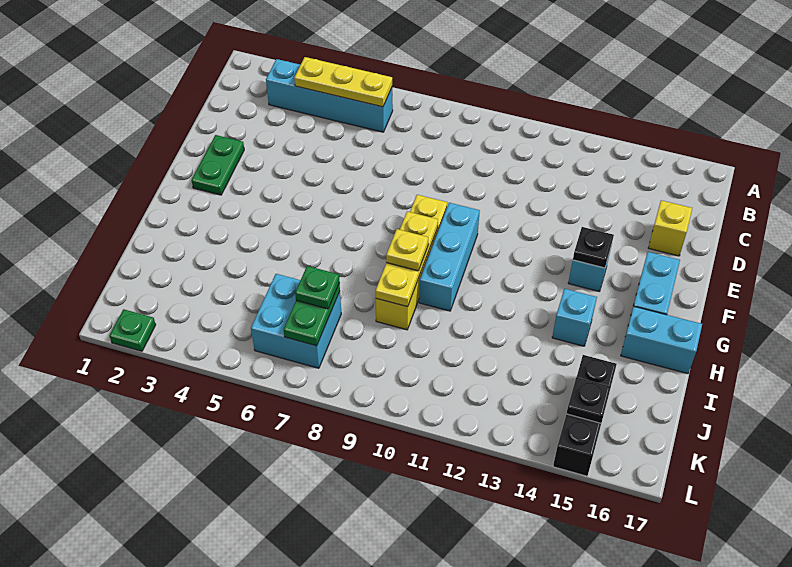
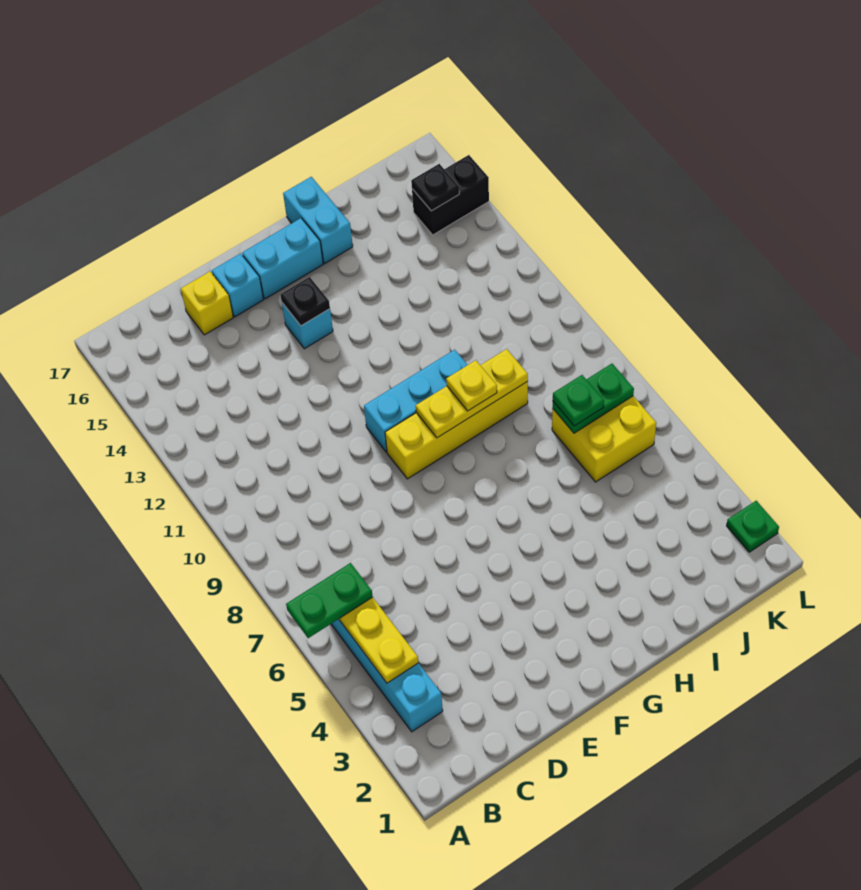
green 1x2 plate [192,135,244,195] -> green 1x2 plate moved to [286,563,373,638]
cyan 1x1 brick [552,289,597,346] -> cyan 1x1 brick moved to [212,253,263,317]
cyan 2x2 brick [251,274,341,368] -> yellow 2x2 brick [552,396,656,482]
black 1x3 brick [553,355,617,476] -> black 1x2 brick [412,155,489,235]

